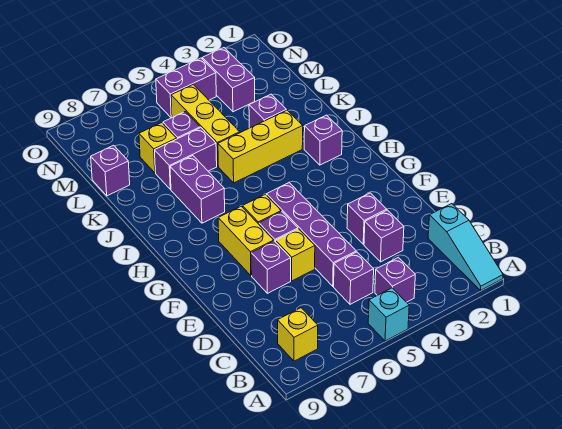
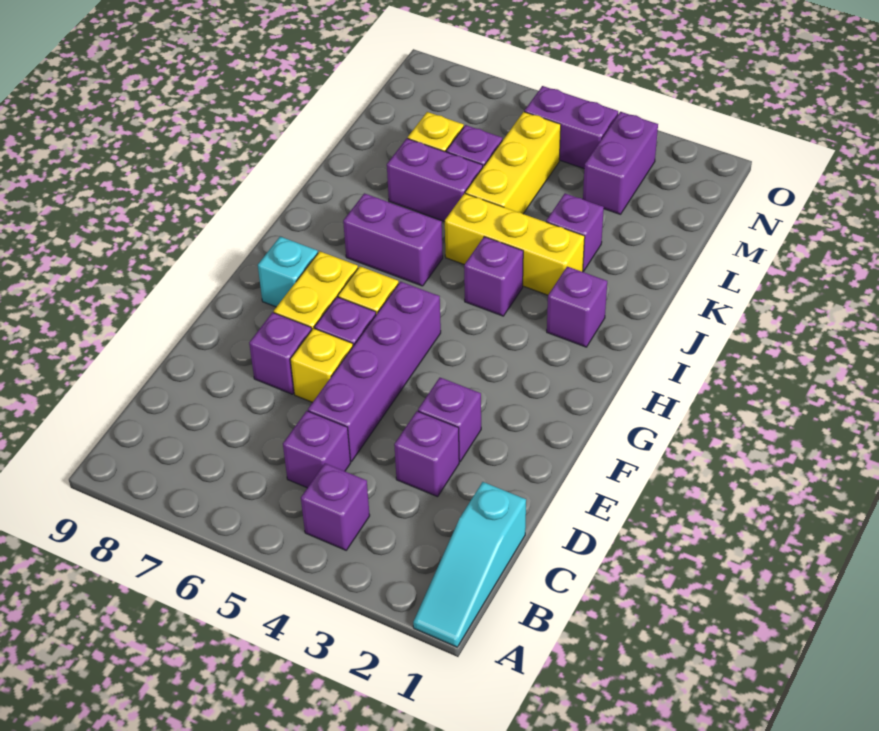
cyan 1x1 brick [368,288,409,341] -> cyan 1x1 brick moved to [258,237,318,307]
yellow 1x1 brick [278,308,318,361] -> none
purple 1x2 brick [170,156,225,223] -> purple 1x2 brick turned to [343,193,443,286]
purple 1x1 brick [91,145,130,196] -> purple 1x1 brick moved to [464,237,523,316]

